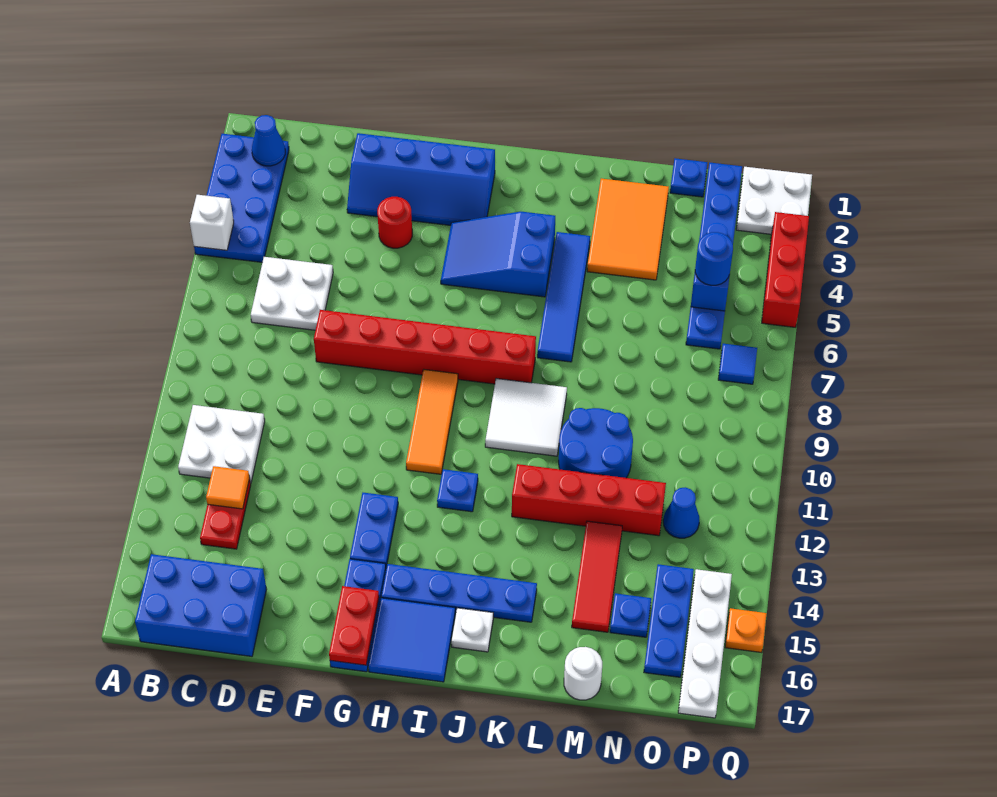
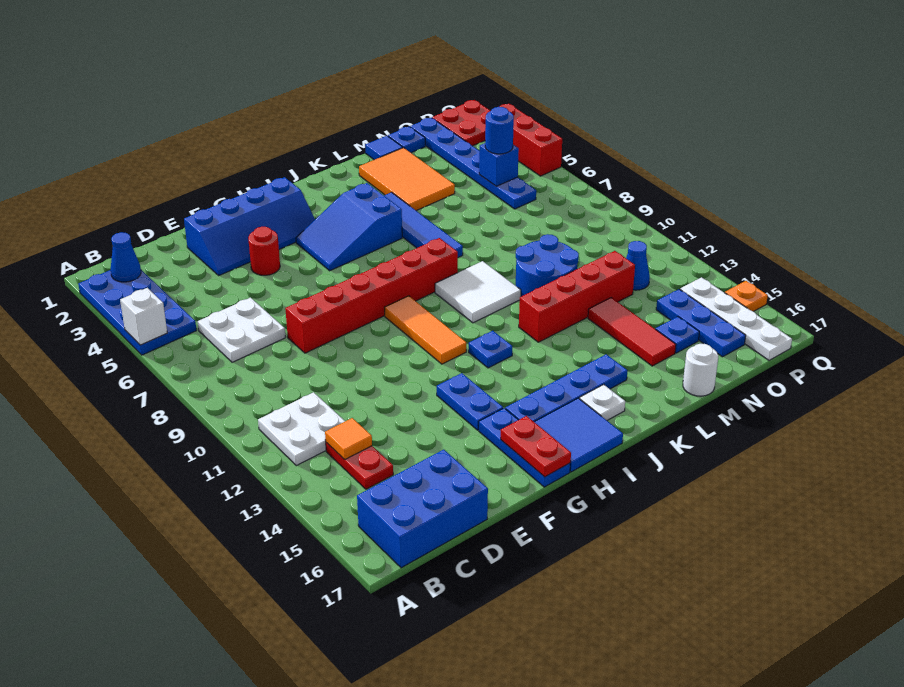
white 2x2 plate [736,167,812,234] -> red 2x2 plate [432,100,490,146]
blue 1x1 tile [718,344,757,384] -> blue 1x1 tile moved to [365,136,403,160]

